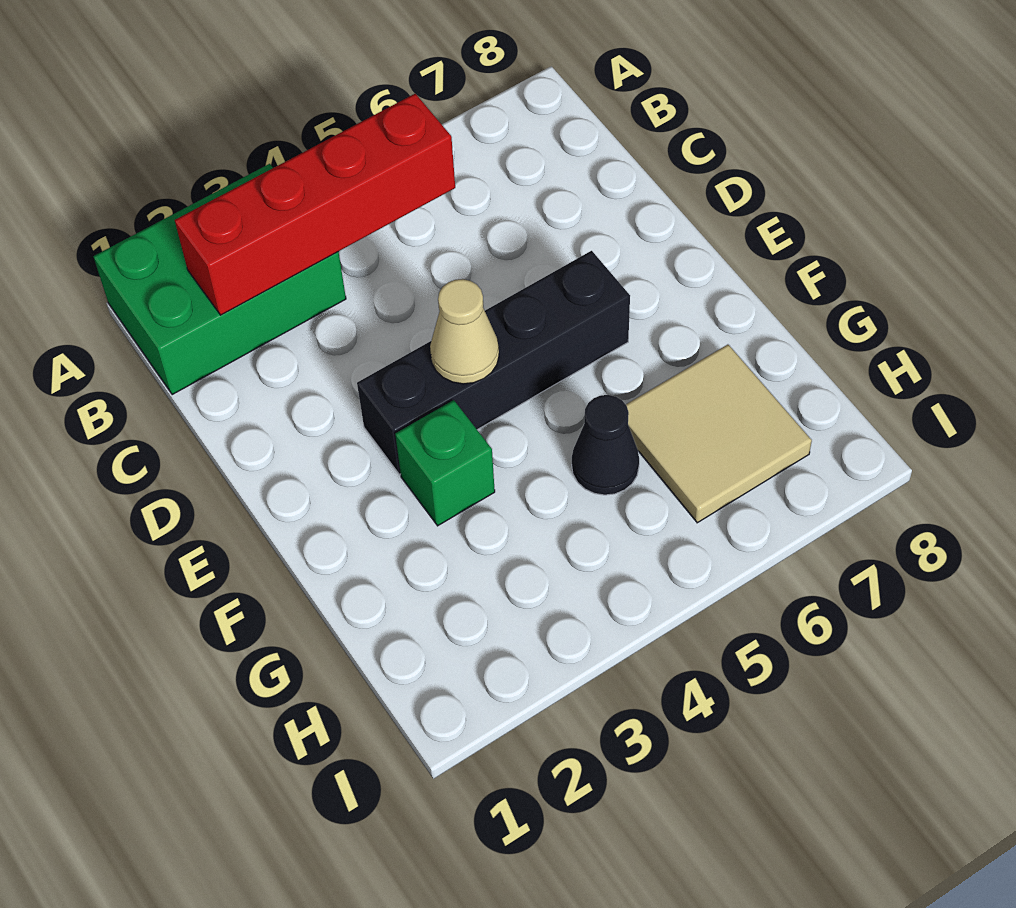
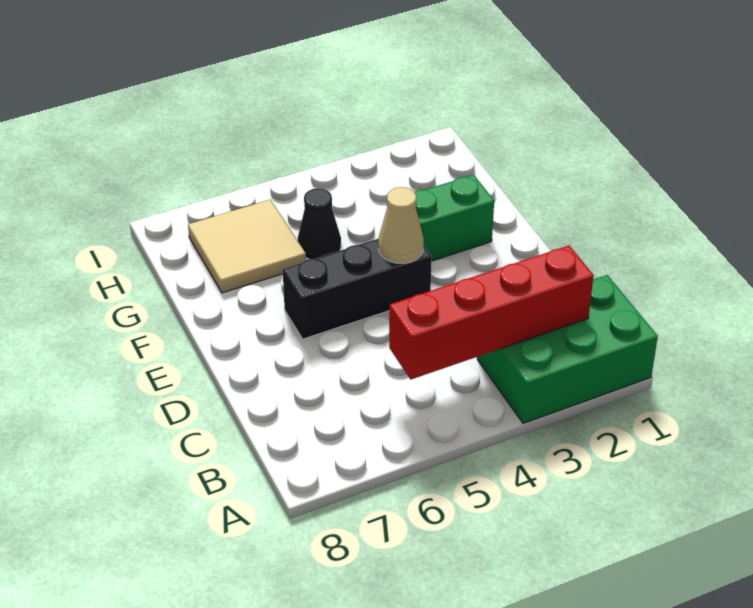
black 1x4 brick [357,251,630,475] -> black 1x3 brick [283,239,432,339]
green 1x1 brick [395,400,495,526] -> green 1x2 brick [415,175,494,261]

